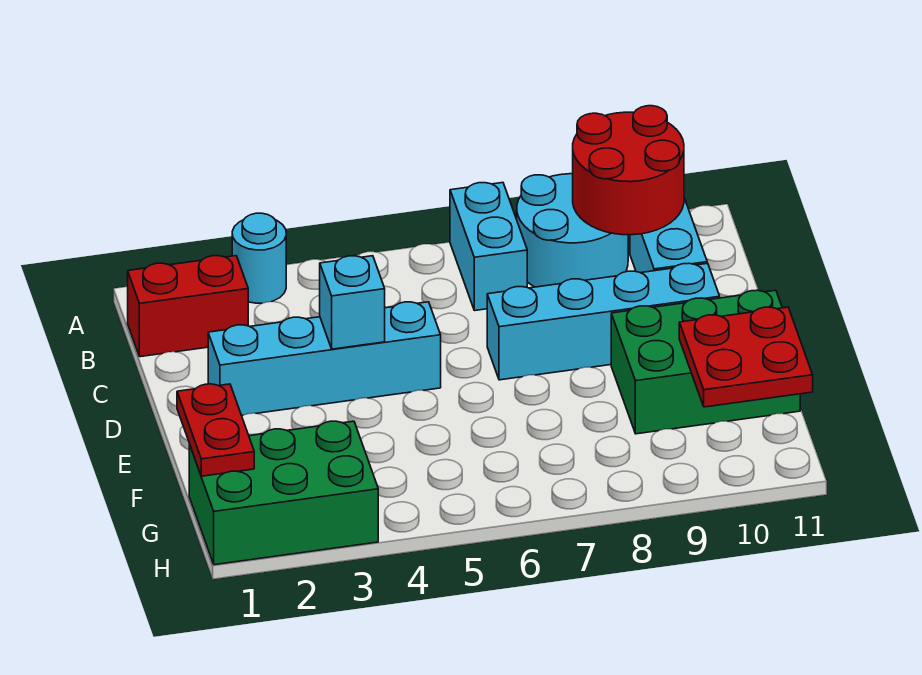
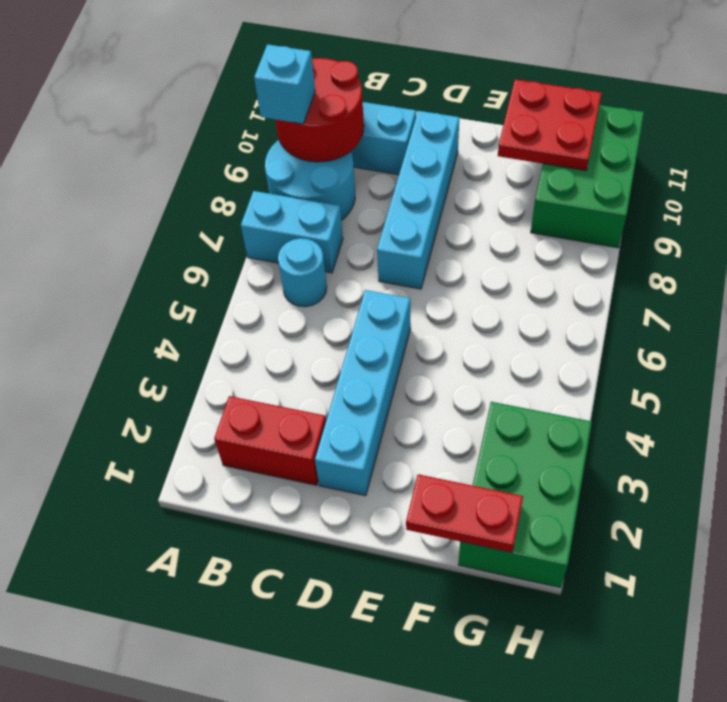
cyan 1x1 round brick [232,213,286,303] -> cyan 1x1 round brick moved to [278,238,327,307]
red 1x2 brick [128,256,248,357] -> red 1x2 brick turned to [214,396,326,485]
cyan 1x1 brick [320,256,385,349] -> cyan 1x1 brick moved to [254,44,315,124]
green 2x3 brick [611,290,800,434] -> green 2x3 brick moved to [531,105,644,248]

